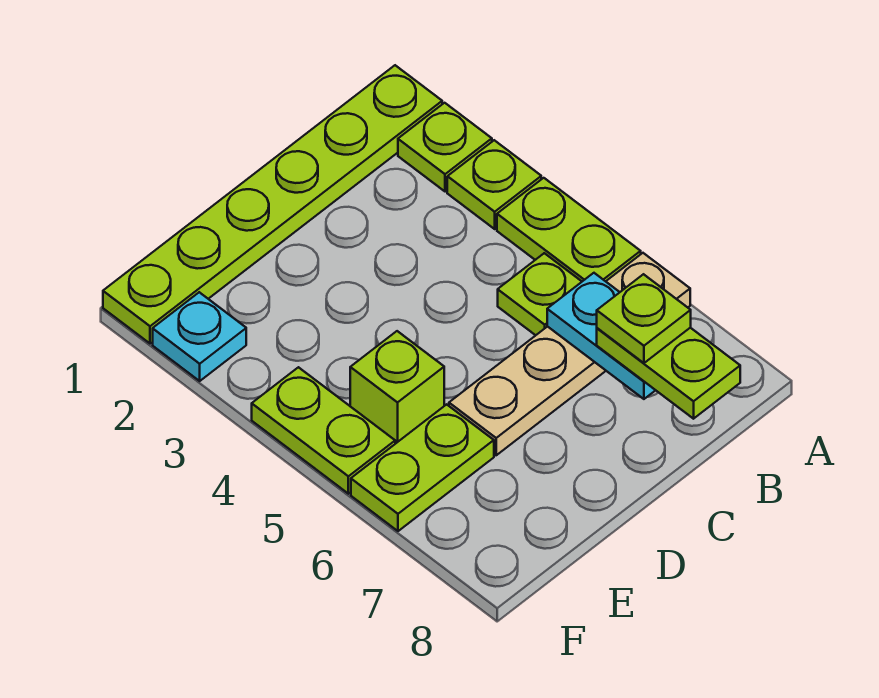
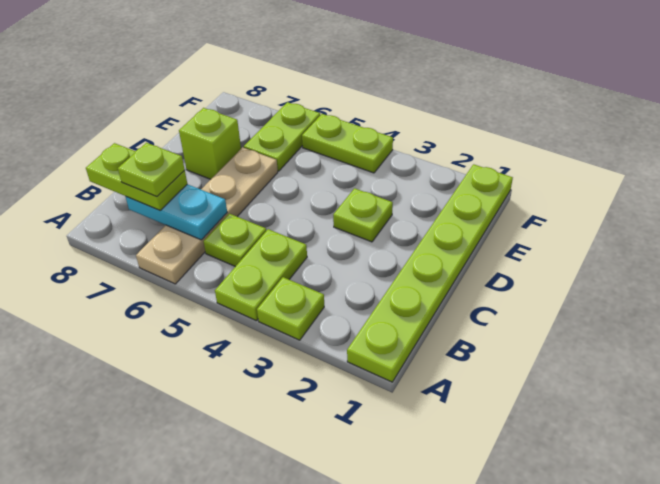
lime 1x1 plate [398,103,492,192] -> lime 1x1 plate moved to [333,188,393,242]
lime 1x2 plate [497,178,641,281] -> lime 1x2 plate turned to [215,229,307,321]
lime 1x1 brick [350,331,444,444] -> lime 1x1 brick moved to [179,108,241,179]
cyan 1x1 plate [153,292,246,381] -> none

